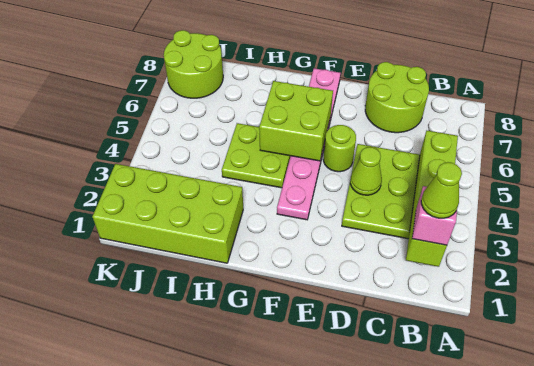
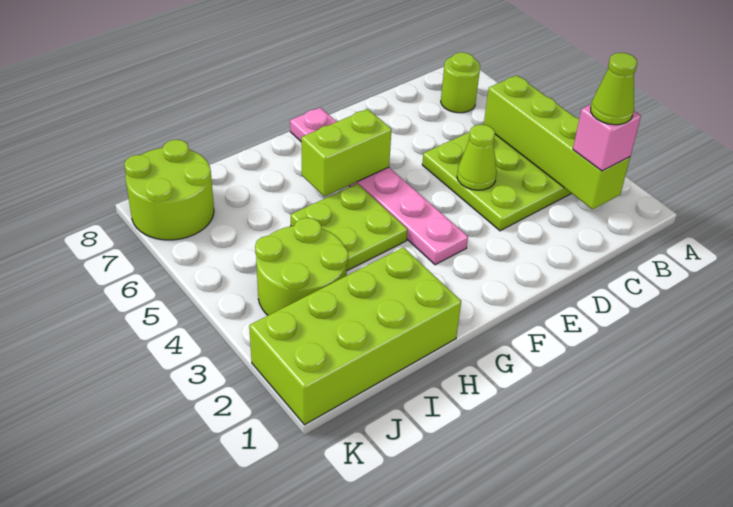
lime 2x2 round brick [365,62,429,133] -> lime 2x2 round brick moved to [255,218,348,315]
lime 1x1 round brick [323,125,356,172] -> lime 1x1 round brick moved to [441,52,480,113]
lime 2x2 brick [259,81,333,161] -> lime 1x2 brick [301,109,392,197]

